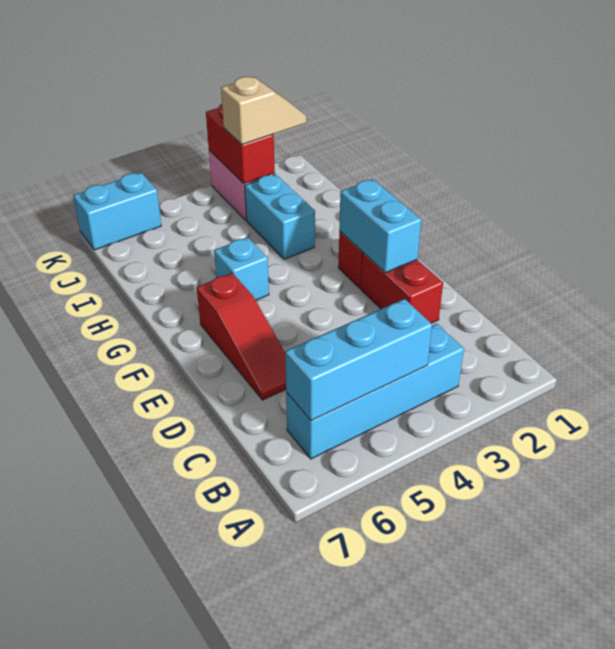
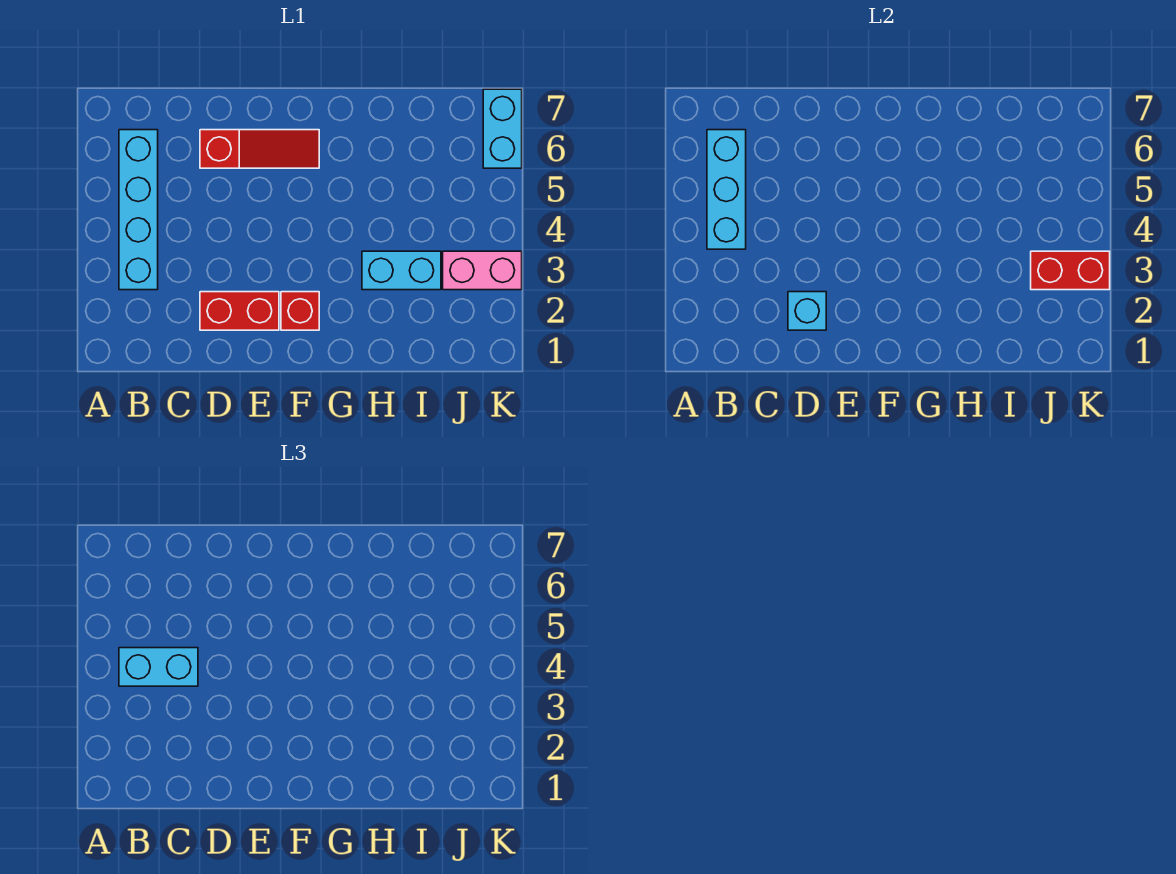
red 1x3 slope [197,273,286,400] -> red 1x3 slope turned to [200,130,319,168]
cyan 1x2 brick [339,179,421,273] -> cyan 1x2 brick moved to [119,648,198,686]
cyan 1x1 brick [214,237,269,300] -> cyan 1x1 brick moved to [788,292,826,330]
tan 1x2 slope [221,77,306,145] -> none

